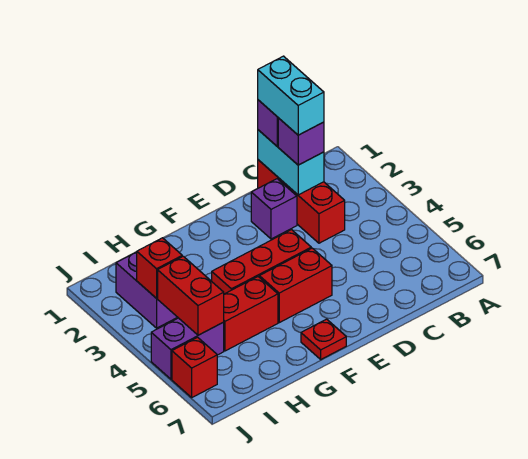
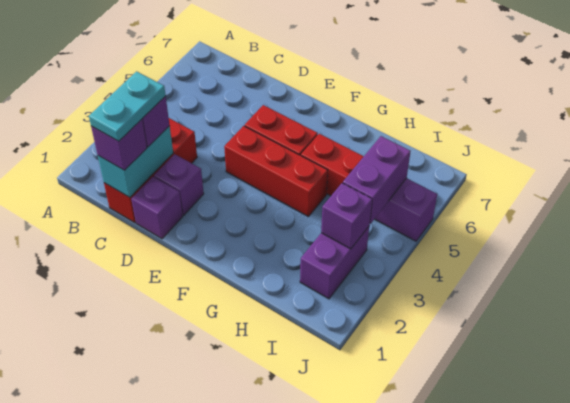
cyan 1x2 brick [258,56,324,135] -> cyan 1x2 plate [89,71,166,141]
none -> purple 1x1 brick [131,177,183,239]
red 1x1 plate [301,319,346,359] -> none
red 1x1 brick [137,238,182,298] -> purple 1x1 brick [321,183,372,249]
red 1x2 brick [158,256,224,335] -> purple 1x2 brick [343,136,411,224]
red 1x1 brick [172,337,217,397] -> none

